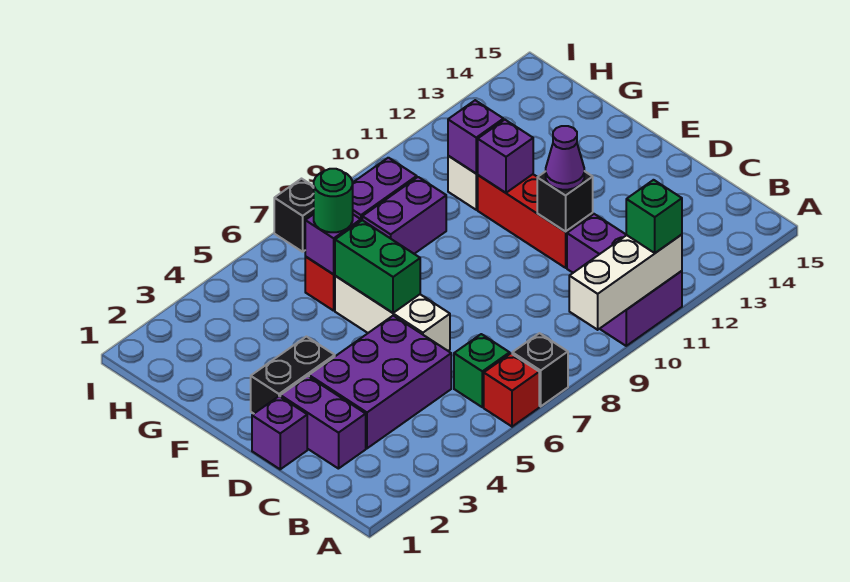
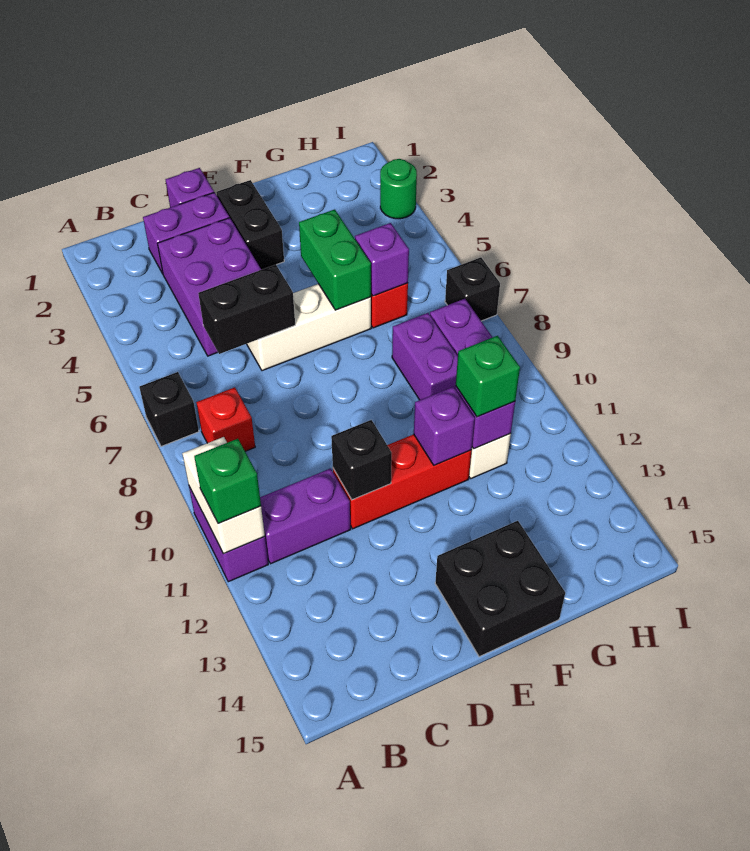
red 1x1 brick [484,354,539,427] -> red 1x1 brick moved to [196,387,255,451]
white 1x3 brick [569,235,682,330] -> white 1x2 brick [182,437,265,554]
green 1x1 brick [454,334,510,407] -> green 1x1 brick moved to [456,336,520,417]
none -> black 1x2 brick [198,265,295,354]
purple 1x1 cone [546,126,584,190] -> none
green 1x2 brick [335,220,420,313] -> green 1x2 brick turned to [299,209,371,310]
none -> black 2x2 brick [435,521,565,657]
green 1x1 round brick [314,169,353,232] -> green 1x1 round brick moved to [380,159,417,219]

